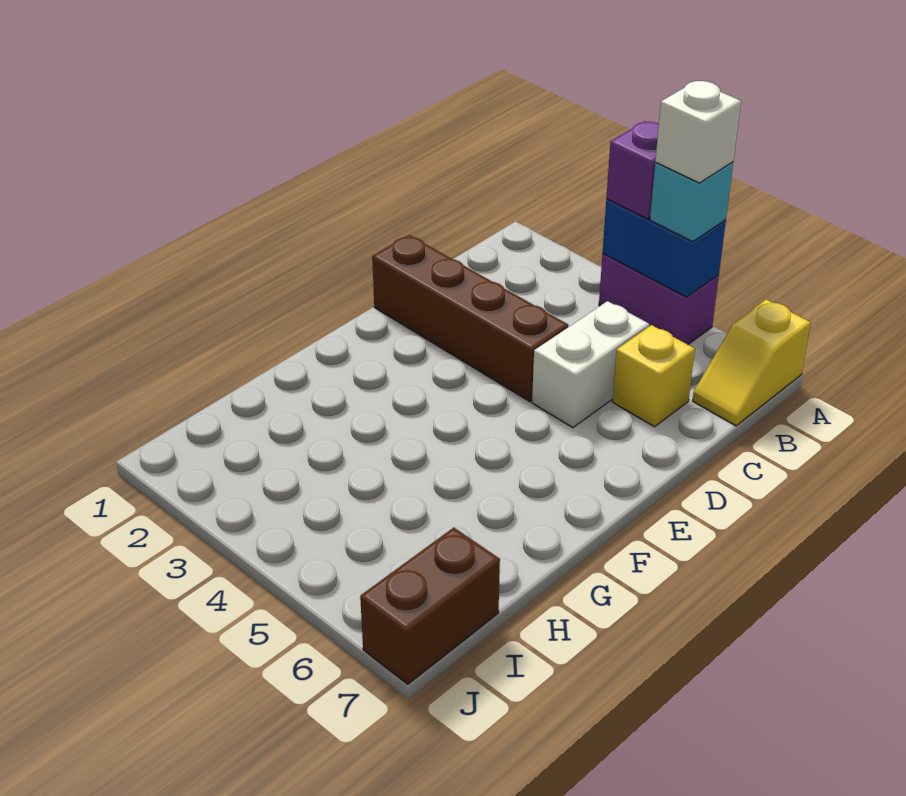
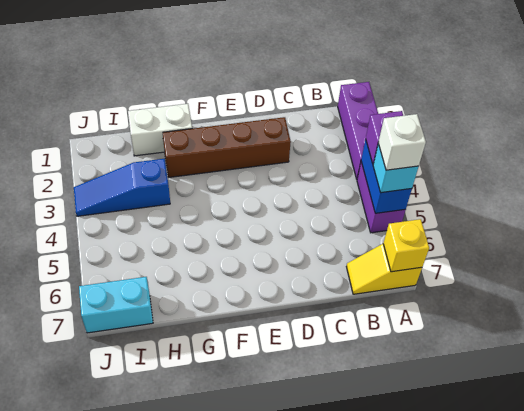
none -> purple 1x3 brick [338,82,378,179]
white 1x2 brick [532,301,649,428] -> white 1x2 brick moved to [128,104,192,156]
yellow 1x1 brick [612,325,695,427] -> yellow 1x1 brick moved to [383,219,429,272]
brown 1x4 brick [372,235,568,402] -> brown 1x4 brick turned to [163,117,291,177]
none -> blue 1x3 slope [74,159,170,216]
brown 1x2 brick [360,528,500,684] -> cyan 1x2 brick [79,277,153,333]

